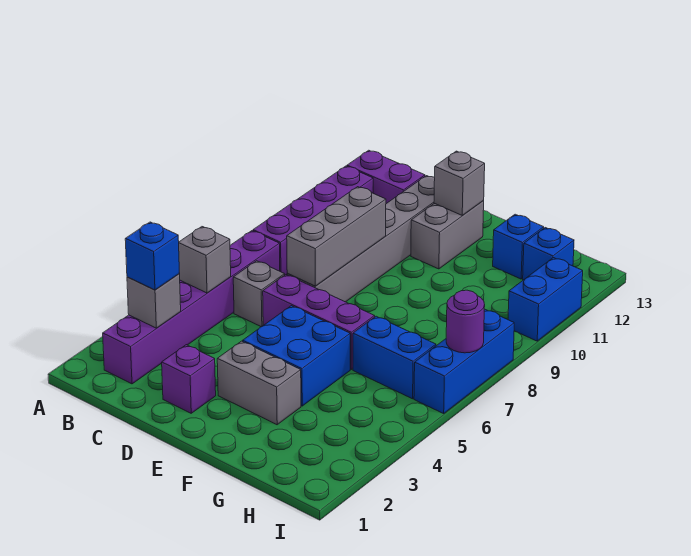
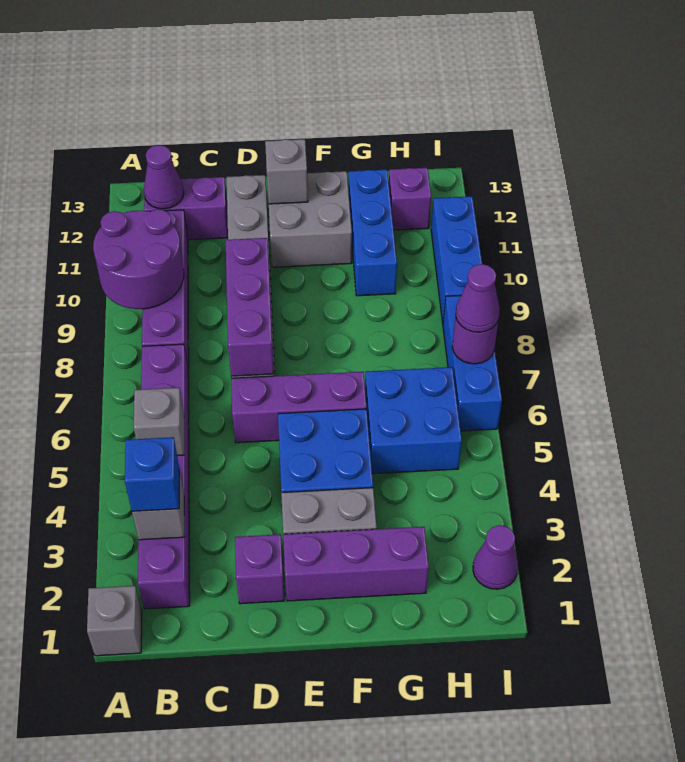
none -> purple 2x2 round brick [93,209,184,309]
none -> purple 1x1 cone [144,145,184,209]
grey 1x1 brick [233,261,285,327] -> grey 1x1 brick moved to [87,586,142,656]
grey 1x3 brick [287,187,386,286] -> purple 1x3 brick [226,238,274,376]
none -> purple 1x3 brick [283,527,429,601]
grey 1x2 brick [411,201,484,269] -> grey 2x2 brick [269,171,352,267]
blue 1x2 brick [353,316,436,399] -> blue 2x2 brick [365,367,462,474]
blue 1x1 brick [493,214,544,279] -> blue 1x3 brick [349,169,397,296]
blue 1x1 brick [523,228,574,280] -> purple 1x1 brick [389,168,431,230]
none -> purple 1x1 cone [473,525,518,589]
none -> purple 1x1 cone [456,264,500,332]
blue 1x2 brick [508,258,583,341] -> blue 1x3 brick [431,196,482,323]

